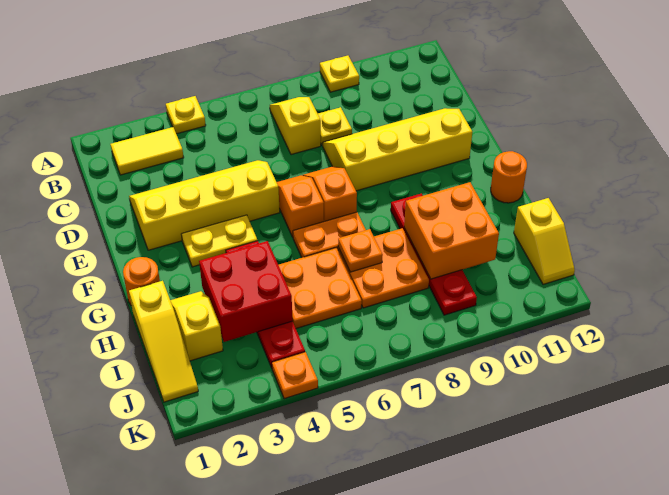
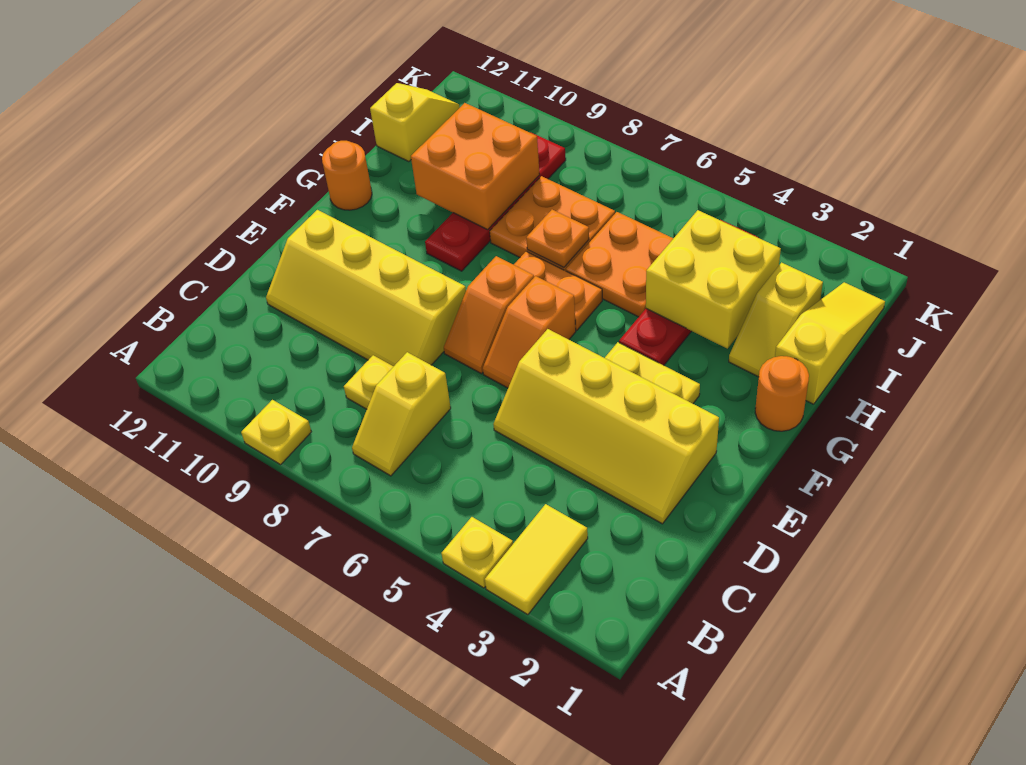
yellow 1x2 tile [110,127,184,175] -> yellow 1x2 tile turned to [485,504,588,615]
red 2x2 brick [199,241,293,342] -> yellow 2x2 brick [646,210,781,349]
orange 1x1 plate [272,352,318,399] -> none

